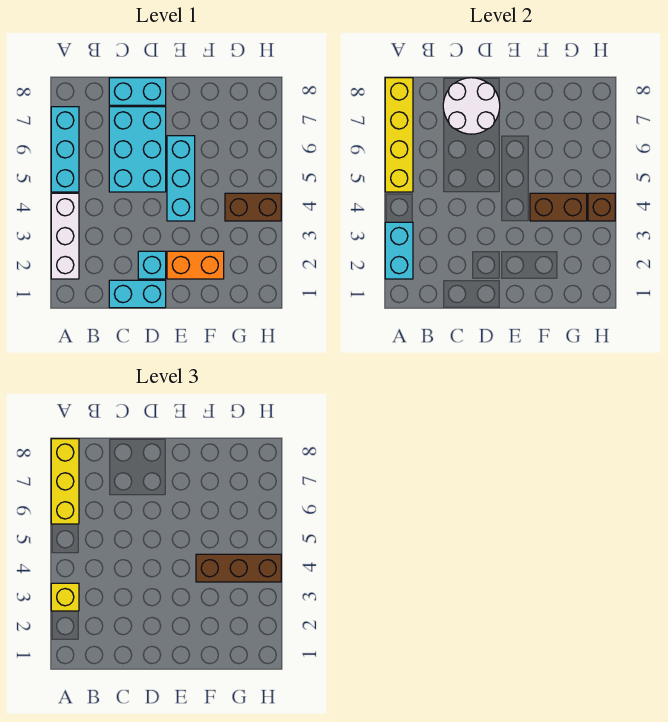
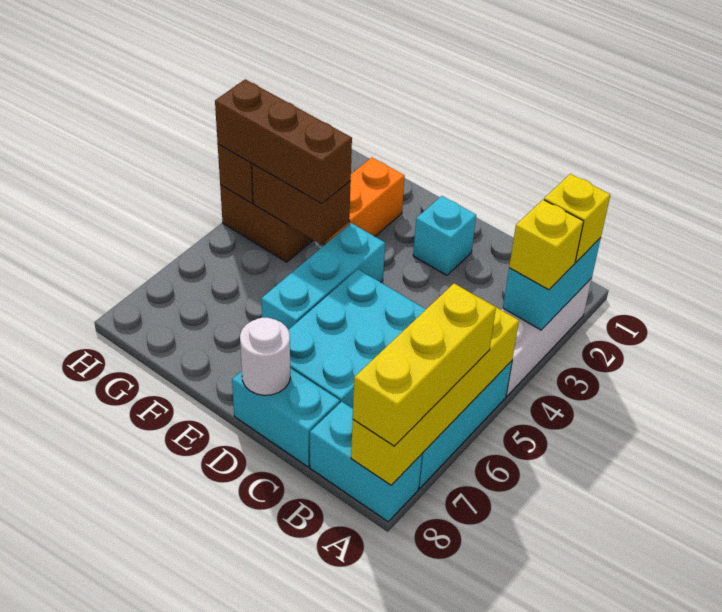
none -> yellow 1x1 brick [544,174,610,262]
cyan 1x2 brick [109,280,166,308] -> cyan 1x2 brick moved to [310,402,422,522]
white 2x2 round brick [443,78,500,134] -> white 1x1 round brick [240,318,290,395]
orange 1x2 brick [167,251,224,279] -> orange 1x2 brick turned to [324,157,405,244]

